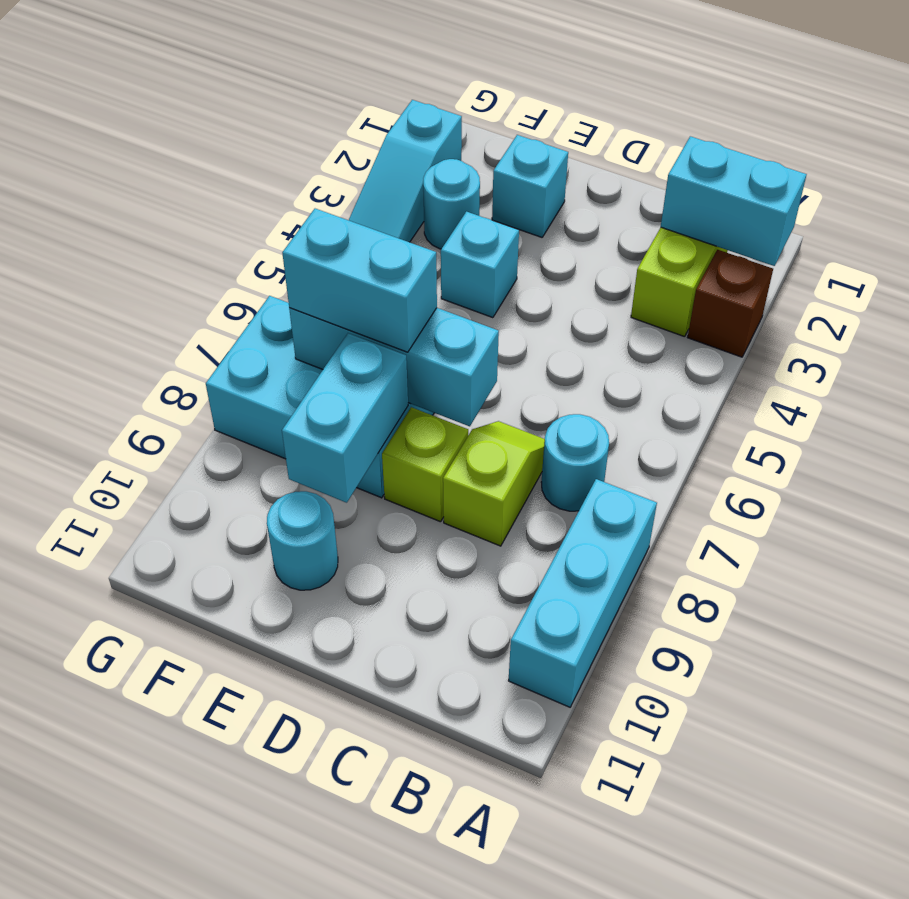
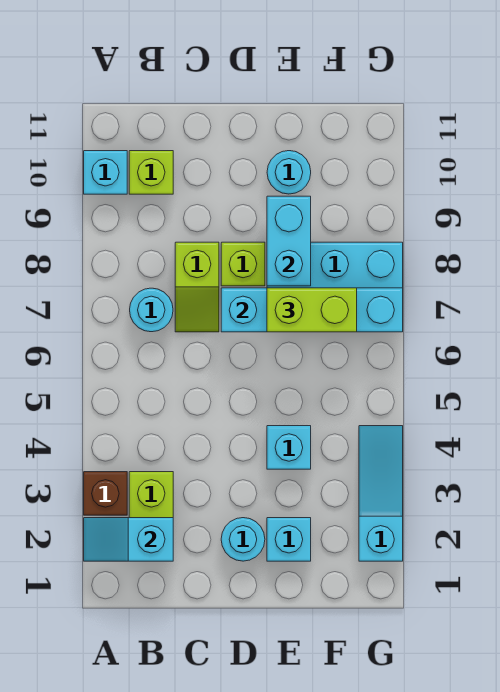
cyan 1x2 brick [661,136,807,266] -> cyan 1x2 slope [84,518,173,561]
cyan 1x3 brick [509,479,657,707] -> cyan 1x1 brick [84,151,127,194]
none -> lime 1x1 brick [129,151,173,194]
cyan 1x3 brick [289,308,499,426] -> cyan 1x4 brick [221,288,403,332]
cyan 1x2 brick [282,209,437,352] -> lime 1x2 brick [267,288,357,332]
cyan 1x1 round brick [423,159,480,249] -> cyan 1x1 round brick moved to [221,518,265,561]

